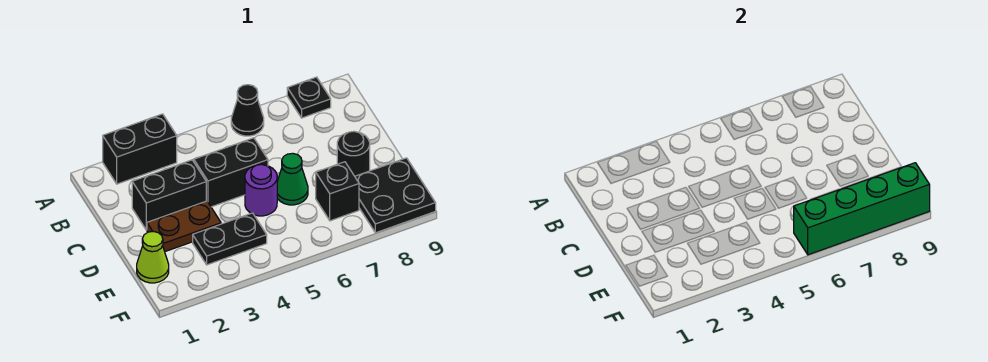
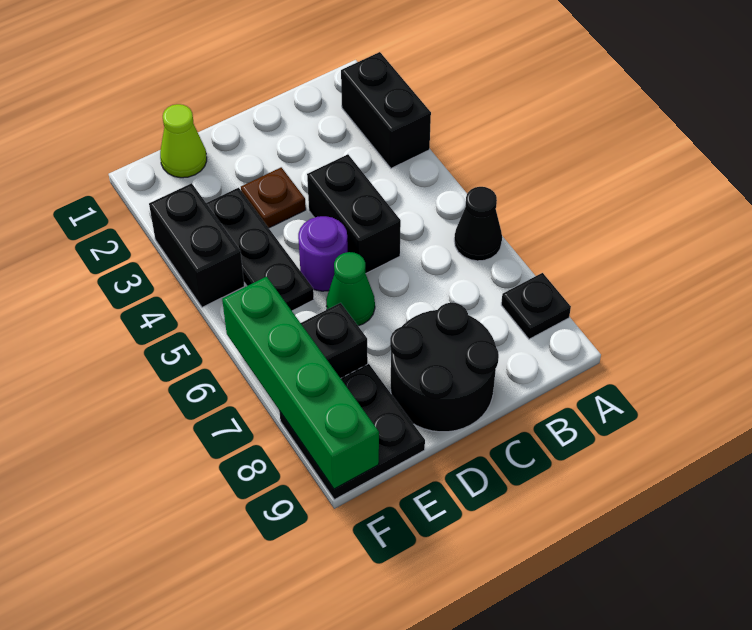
black 1x2 brick [132,160,206,230] -> black 1x2 brick moved to [149,183,244,307]
brown 1x2 plate [147,201,221,252] -> brown 1x1 plate [241,167,306,228]
black 1x1 round brick [337,131,370,176] -> black 2x2 round brick [390,303,499,432]
black 1x2 plate [193,213,267,265] -> black 1x3 plate [206,188,314,311]

